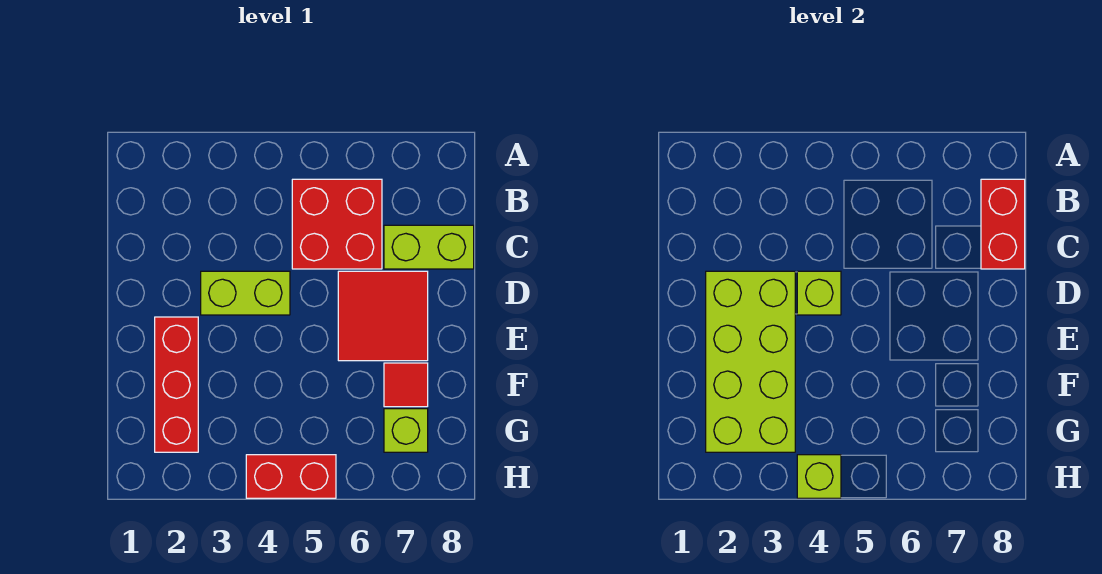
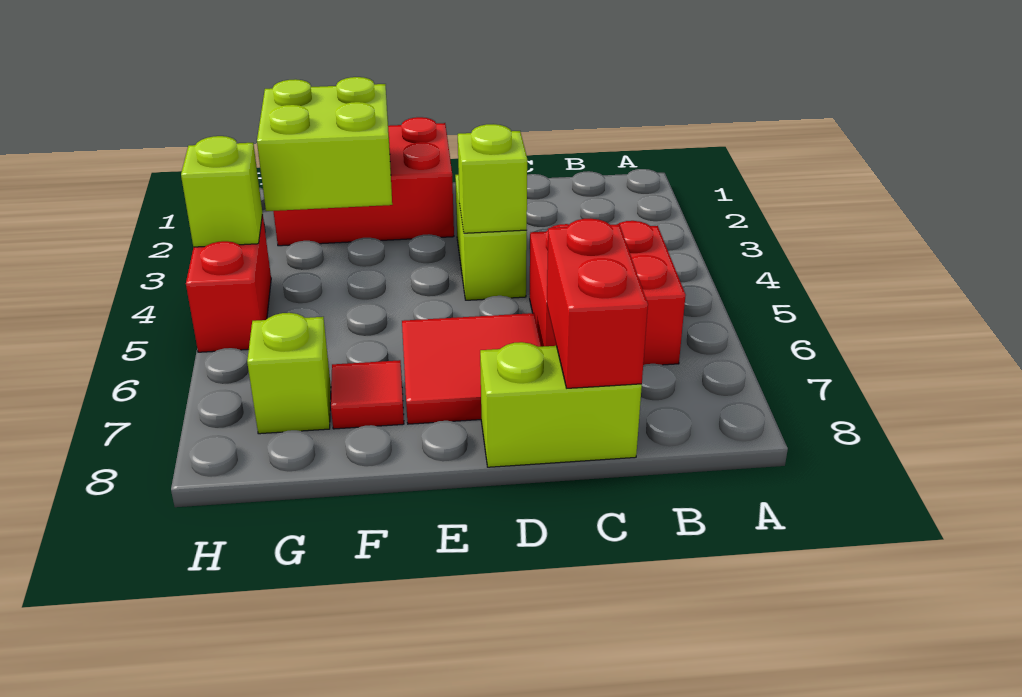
red 1x2 brick [981,179,1025,269] -> red 1x2 brick turned to [547,219,648,388]
lime 1x2 brick [384,225,474,269] -> lime 1x2 brick turned to [480,342,642,467]
lime 2x4 brick [706,271,795,452] -> lime 2x2 brick [257,77,392,211]
red 1x3 brick [155,317,198,452] -> red 2x3 brick [273,117,454,246]

